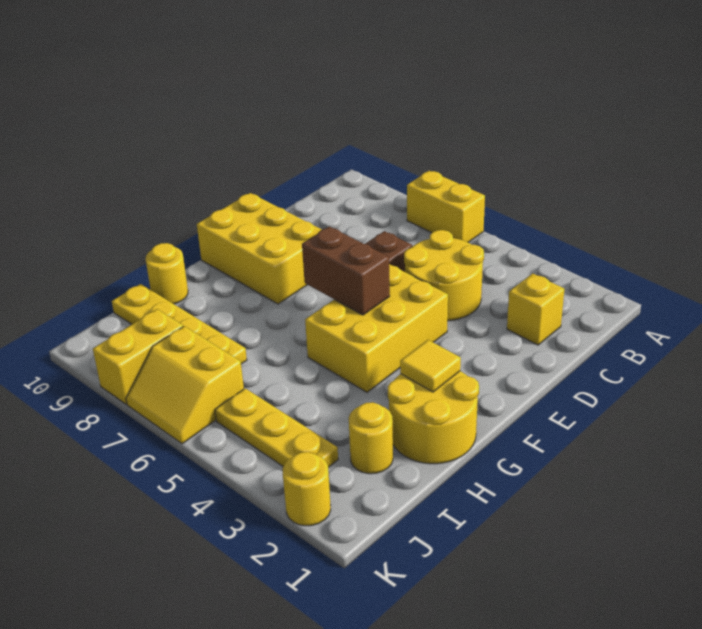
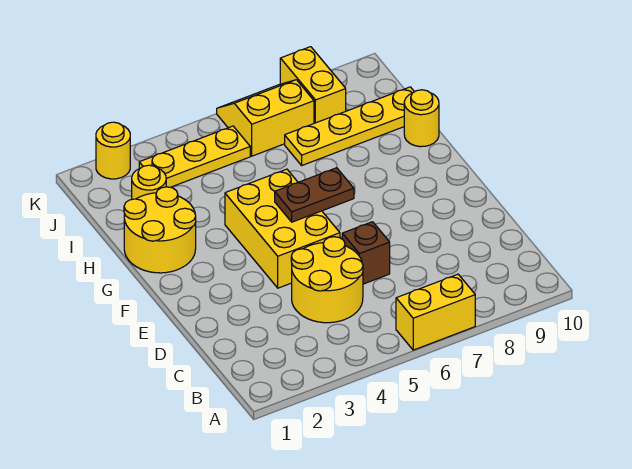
yellow 1x1 brick [507,273,564,345] -> none
yellow 2x3 brick [197,193,322,304] -> none
brown 1x2 brick [302,227,390,315] -> brown 1x2 plate [275,168,354,222]
yellow 1x1 tile [400,340,461,392] -> none

